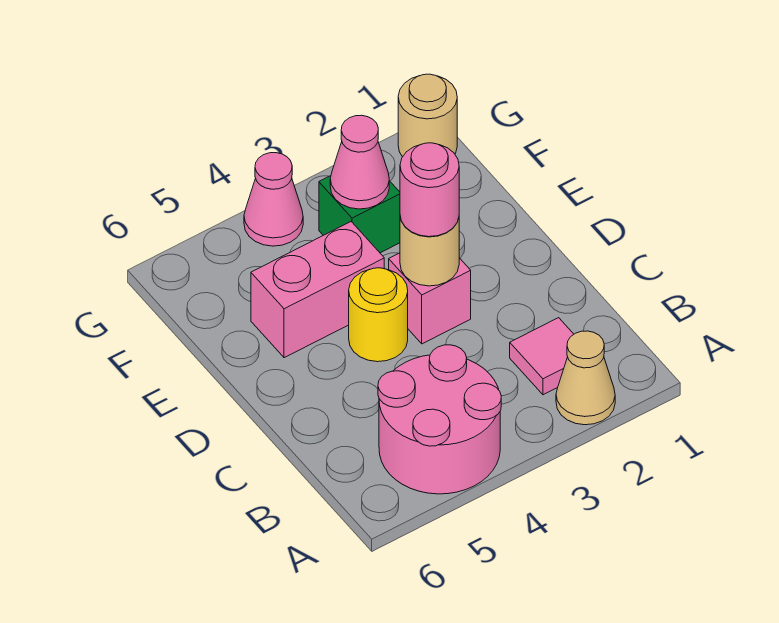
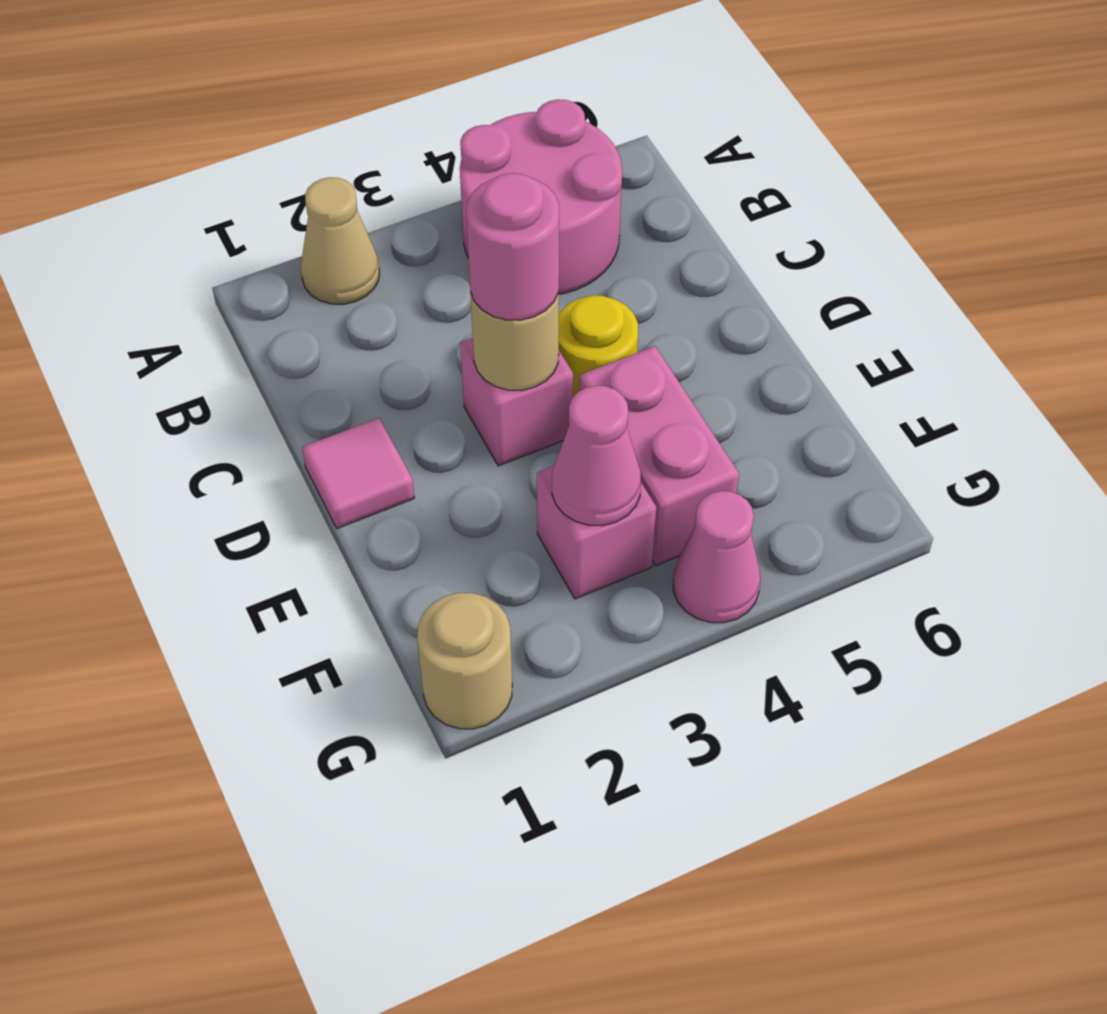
pink 1x1 tile [510,318,574,395] -> pink 1x1 tile moved to [302,418,414,528]
pink 1x2 brick [251,222,384,358] -> pink 1x2 brick turned to [579,346,739,566]
green 1x1 brick [319,176,400,253] -> pink 1x1 brick [537,466,656,599]

